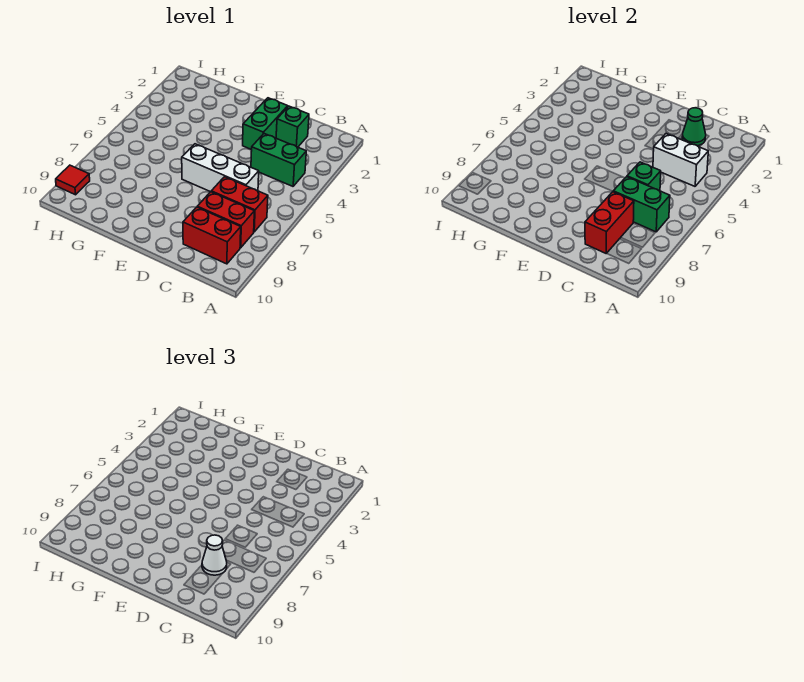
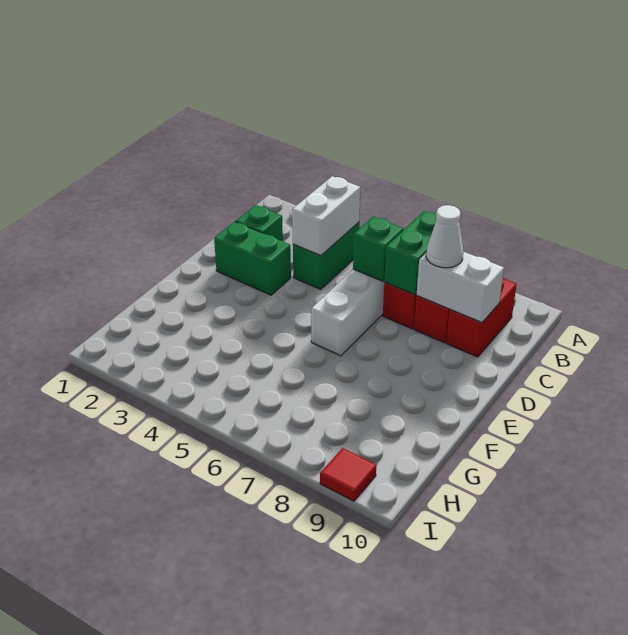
green 1x1 cone [682,108,706,146] -> none
red 1x2 brick [585,192,634,253] -> white 1x2 brick [416,252,504,323]

